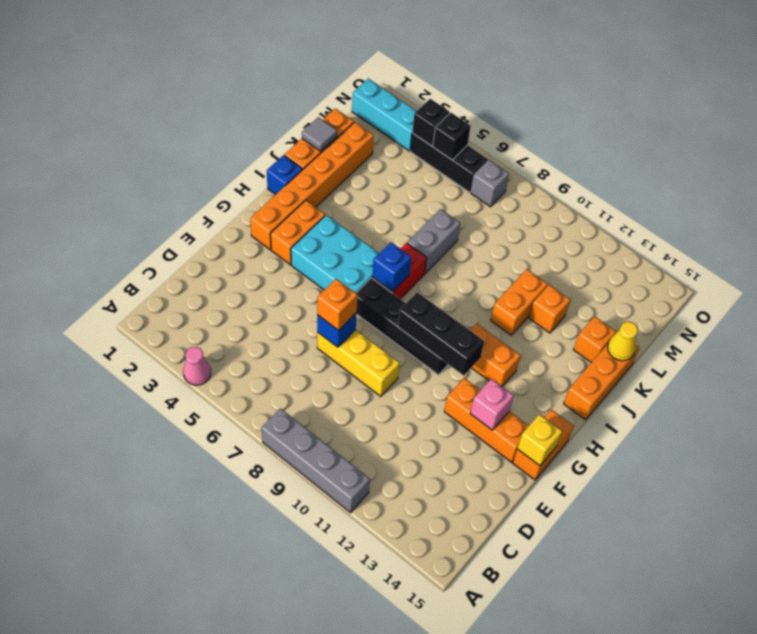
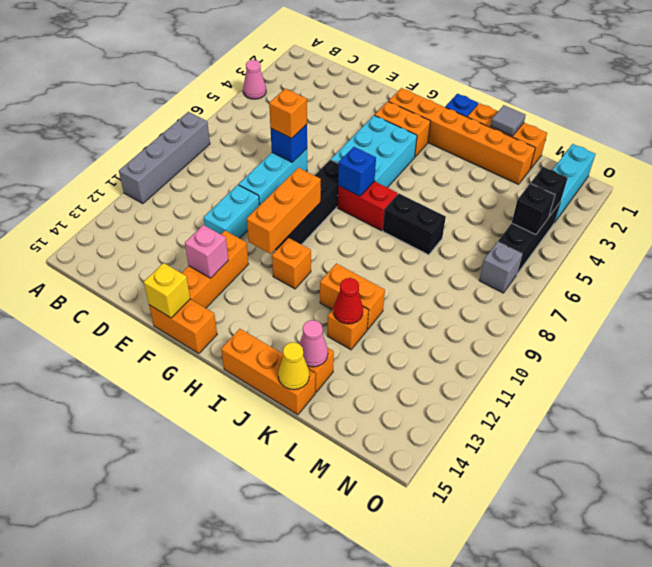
yellow 1x3 brick [317,330,400,397] -> cyan 1x3 brick [239,149,307,206]
none -> cyan 1x2 brick [204,185,259,238]
black 1x3 brick [398,292,484,376] -> orange 1x3 brick [247,168,321,254]
orange 1x2 brick [470,324,521,386] -> orange 1x1 brick [272,238,311,289]
grey 1x2 brick [407,209,461,273] -> black 1x2 brick [383,194,446,255]
none -> red 1x1 cone [334,278,363,324]
none -> pink 1x1 cone [299,320,328,367]

